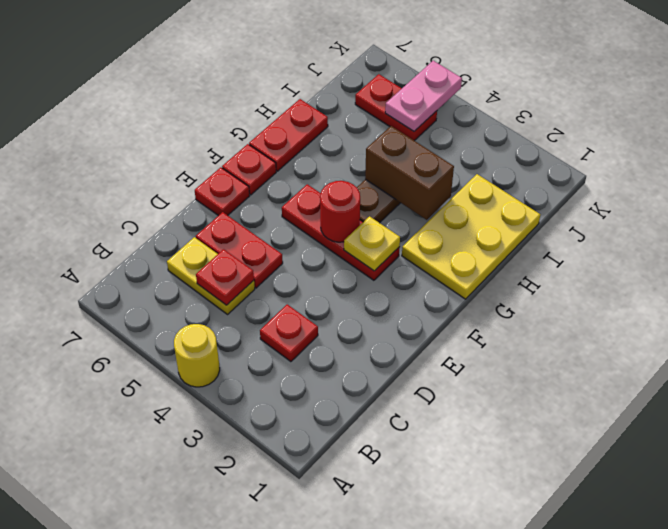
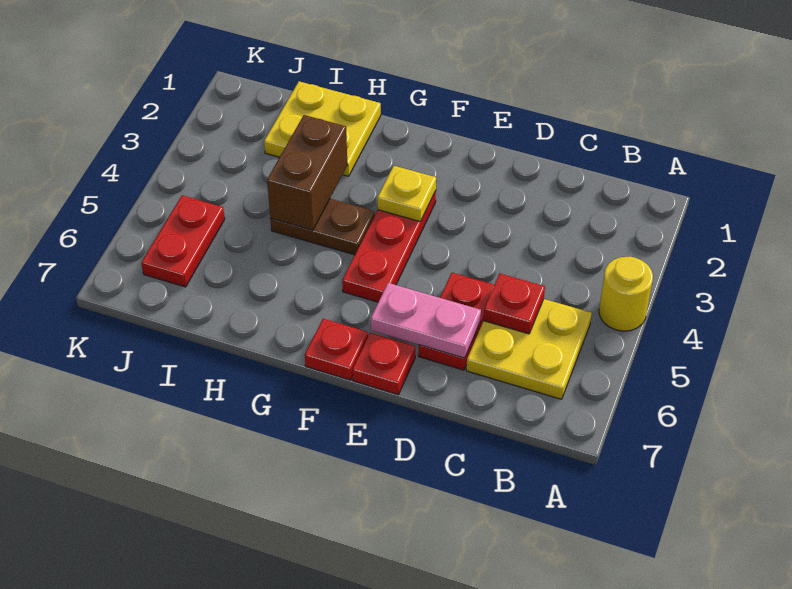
red 1x1 plate [260,304,318,362] -> none
yellow 1x2 plate [167,237,255,314] -> yellow 2x2 plate [466,299,592,399]
red 1x1 round brick [320,181,360,242] -> none
yellow 2x3 plate [402,174,540,299] -> yellow 2x2 plate [264,81,381,176]
red 1x2 plate [249,99,328,171] -> none
pink 1x2 plate [385,61,462,131] -> pink 1x2 plate moved to [371,283,481,358]

